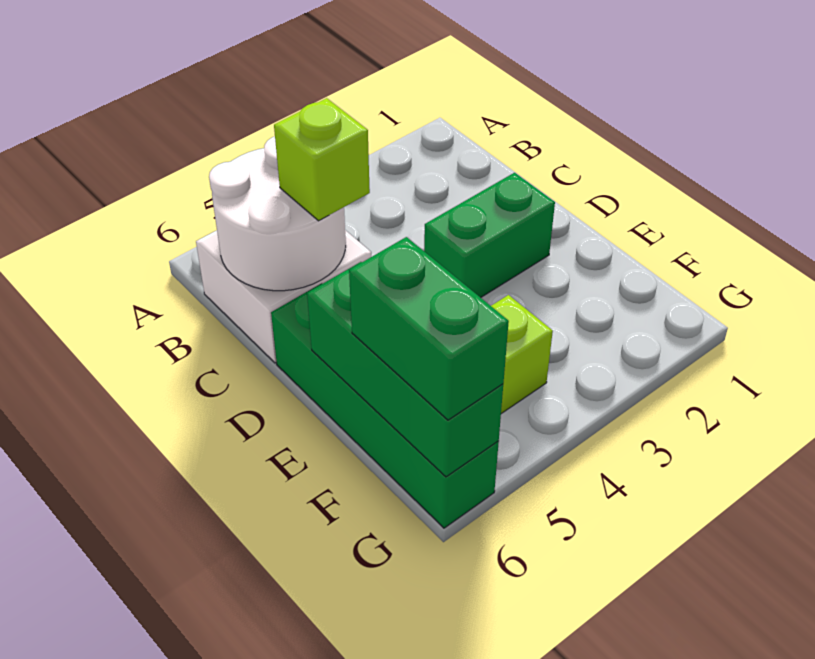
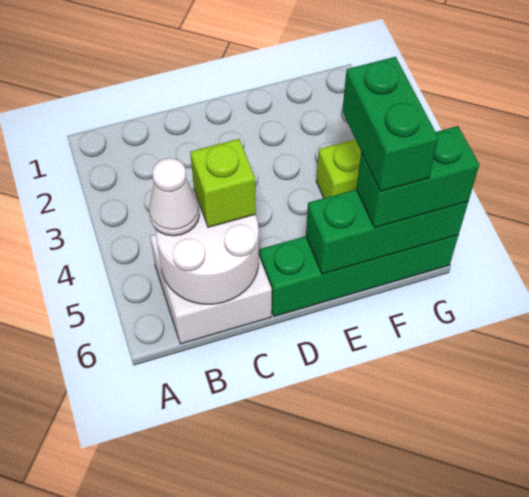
none -> white 1x1 cone [149,158,199,236]
green 1x2 brick [424,173,555,298] -> green 1x2 brick moved to [342,57,438,191]

